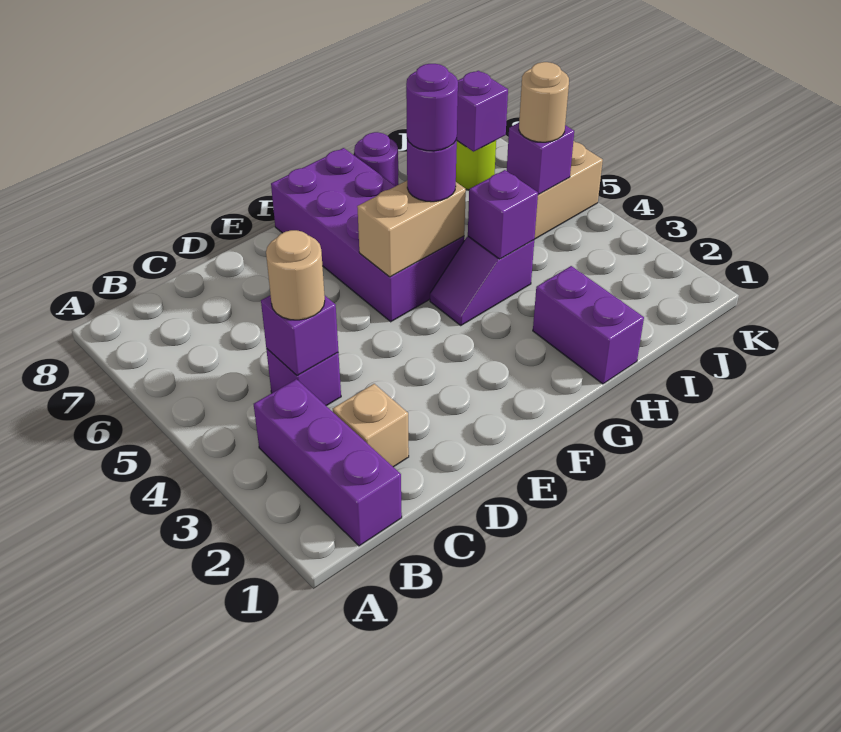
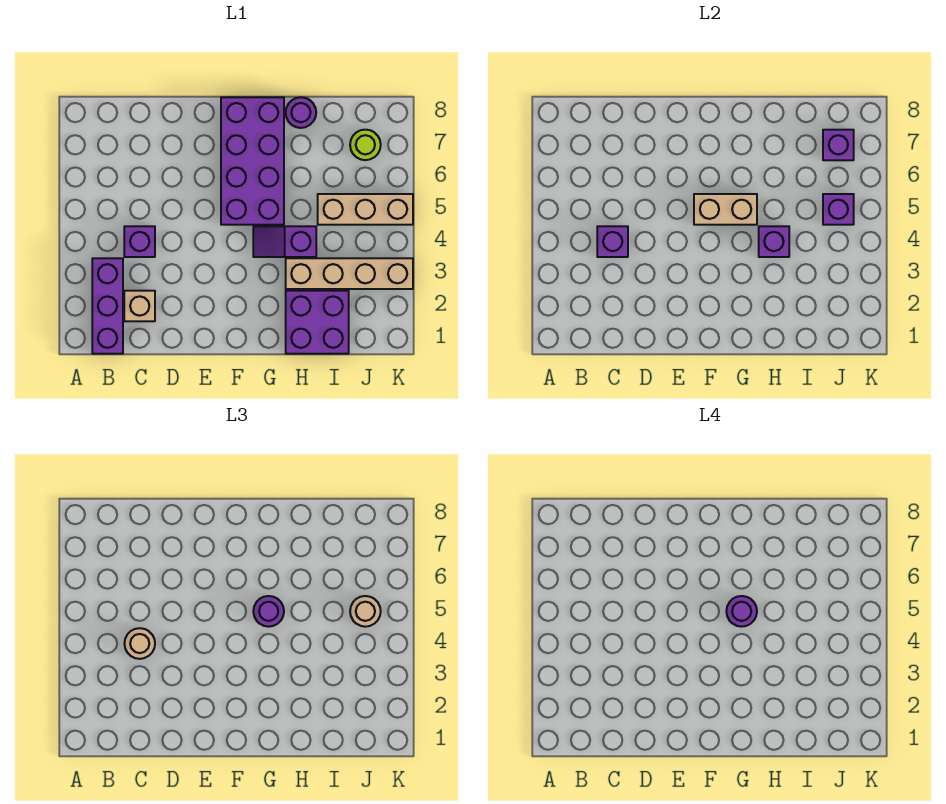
purple 1x2 brick [533,266,644,384] -> purple 2x2 brick [286,291,349,354]
none -> tan 1x4 brick [286,258,413,289]

